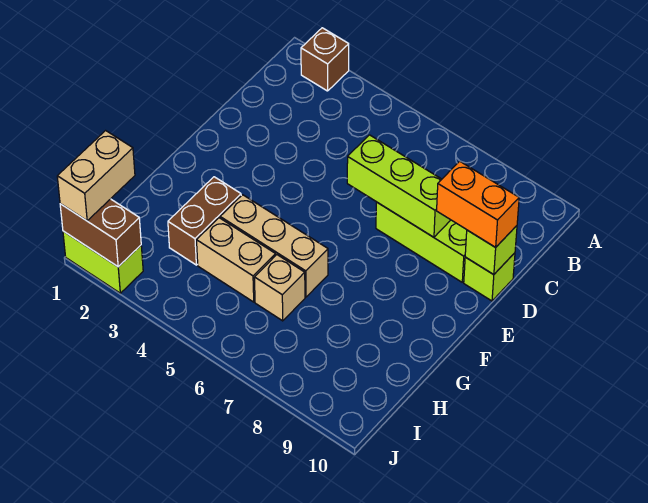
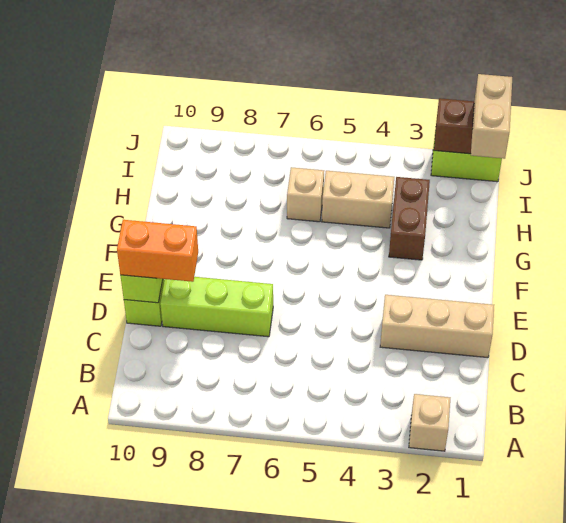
brown 1x1 brick [301,28,349,91] -> tan 1x1 brick [409,394,450,451]
lime 1x3 brick [347,135,450,237] -> none
tan 1x3 brick [220,195,328,297] -> tan 1x3 brick moved to [380,295,494,358]

